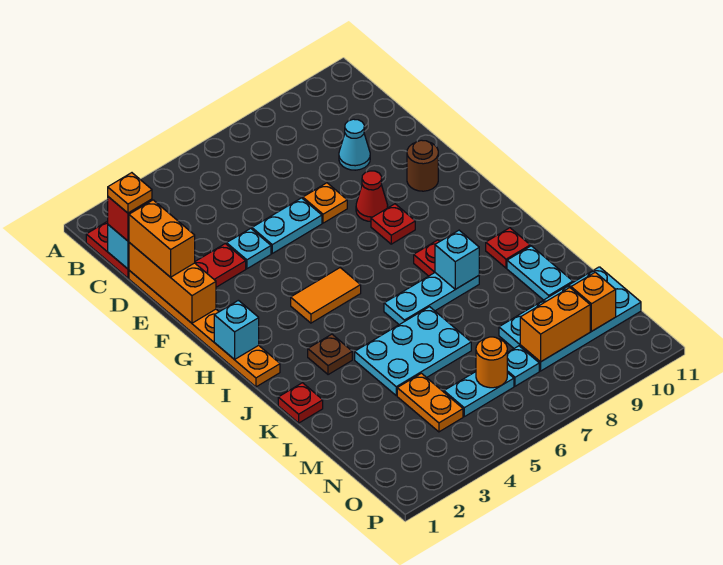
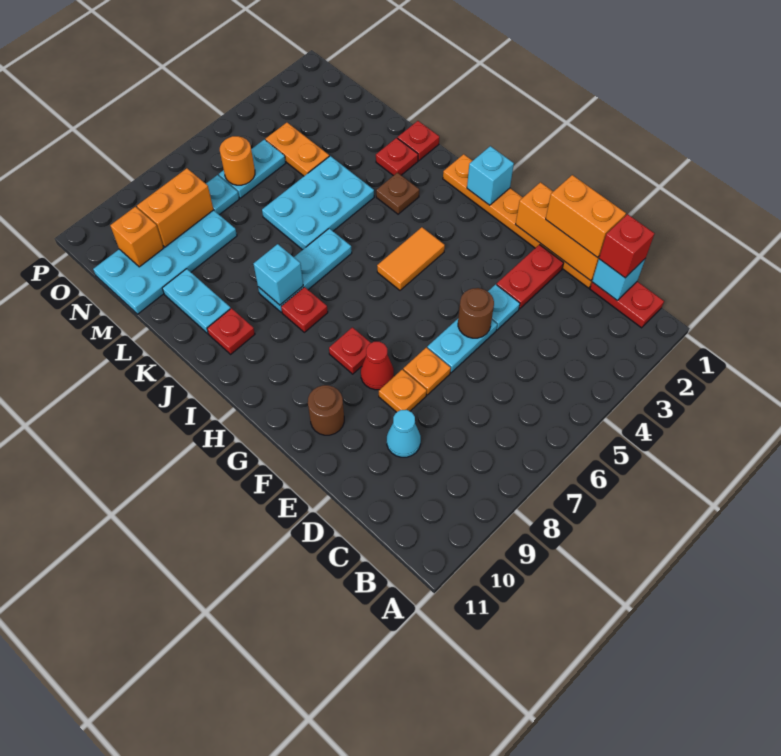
orange 1x1 plate [108,173,152,213] -> orange 1x1 plate moved to [379,370,427,412]
none -> brown 1x1 round brick [458,288,494,338]
none -> red 1x1 plate [376,138,418,176]

